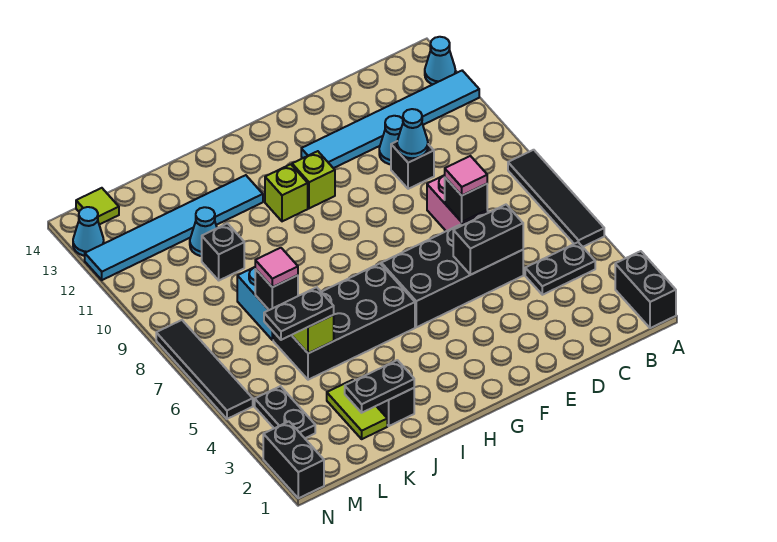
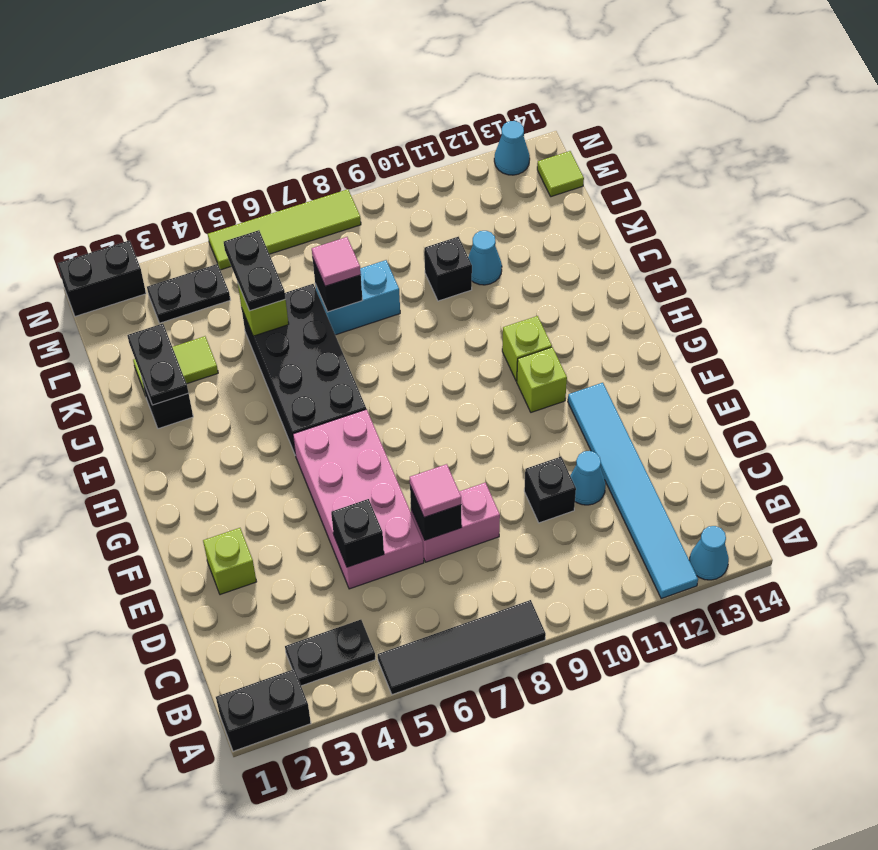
black 1x2 plate [525,242,595,295] -> black 1x2 plate turned to [285,620,375,686]
black 2x4 brick [381,211,523,327] -> pink 2x4 brick [293,409,424,589]
black 1x2 brick [453,205,523,275] -> black 1x1 brick [331,499,384,567]
cyan 1x1 cone [397,109,428,158] -> none
none -> lime 1x1 brick [203,528,257,595]
cyan 1x6 tile [85,175,263,280] -> none
black 1x4 tile [156,320,253,419] -> lime 1x4 tile [208,189,361,270]

